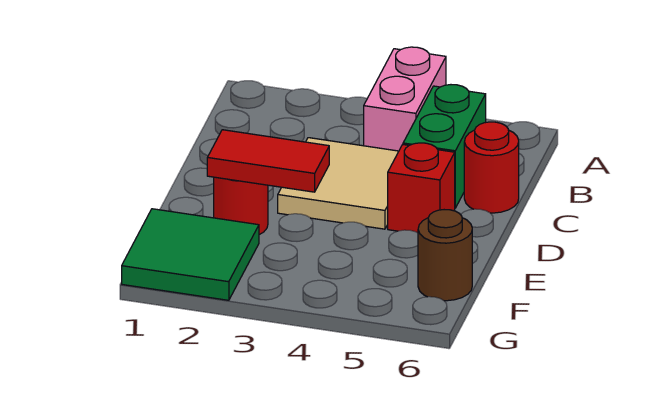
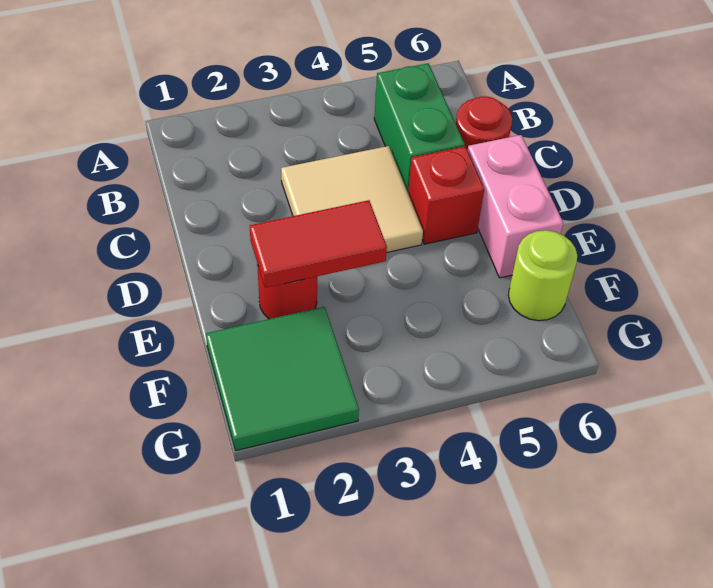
pink 1x2 brick [364,47,446,151] -> pink 1x2 brick moved to [468,135,563,278]
brown 1x1 round brick [418,210,472,301] -> lime 1x1 round brick [508,230,577,321]

